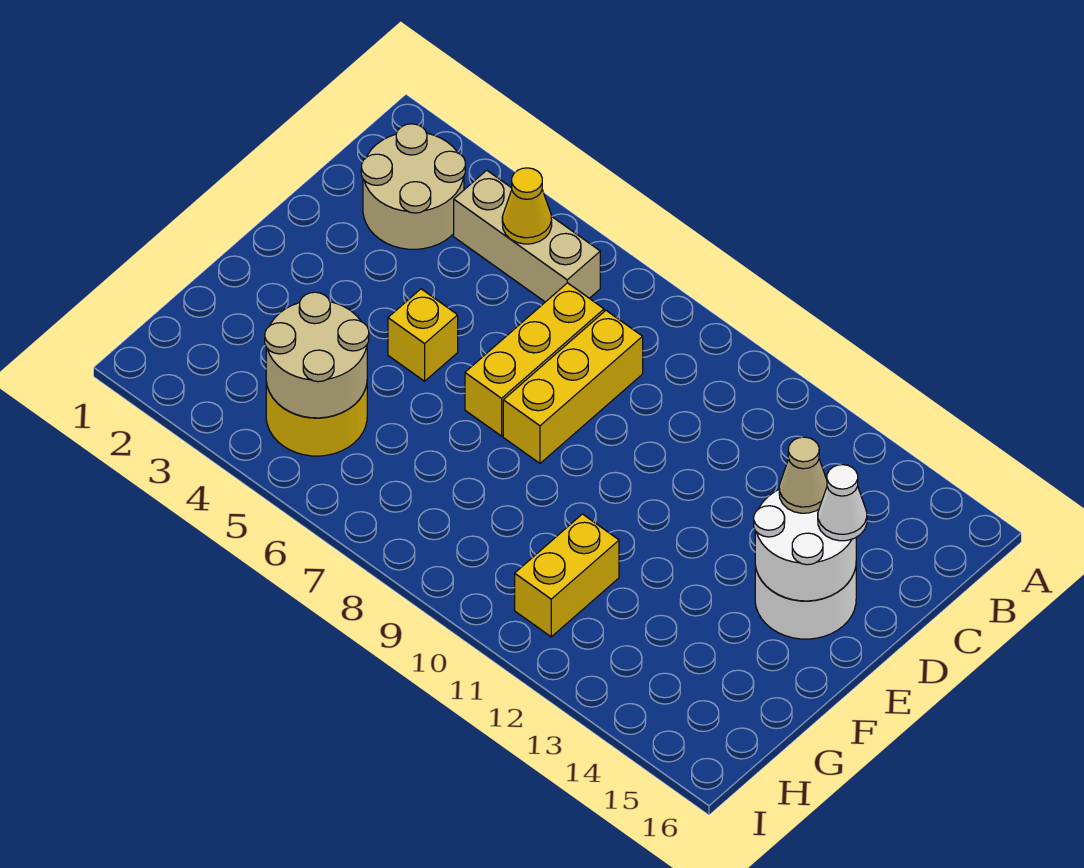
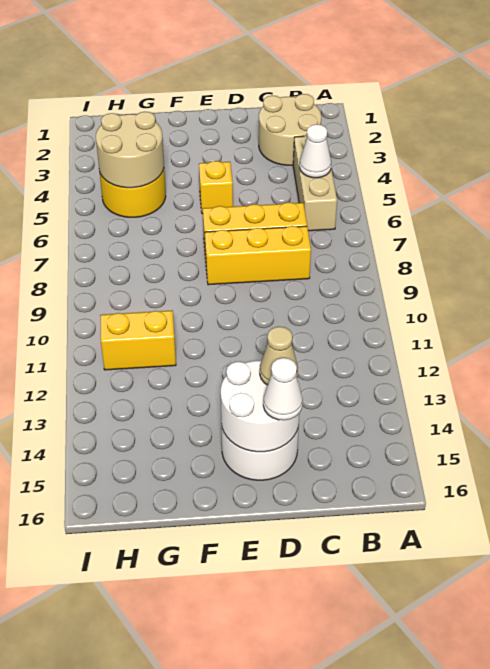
yellow 1x1 cone [502,168,552,244] -> white 1x1 cone [300,124,331,178]

